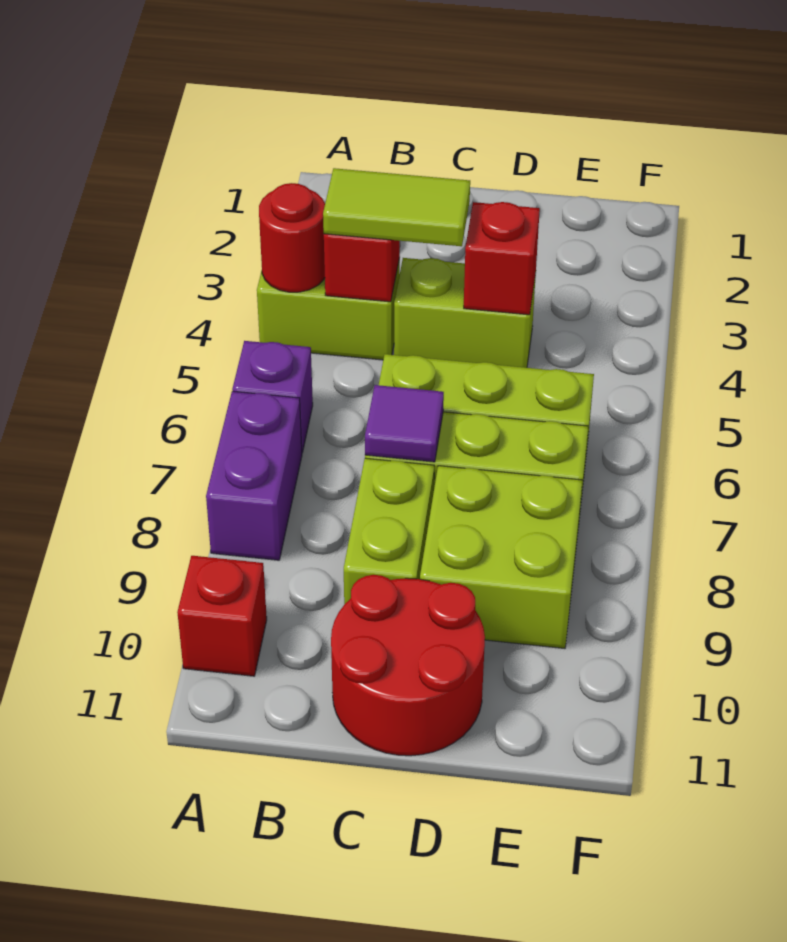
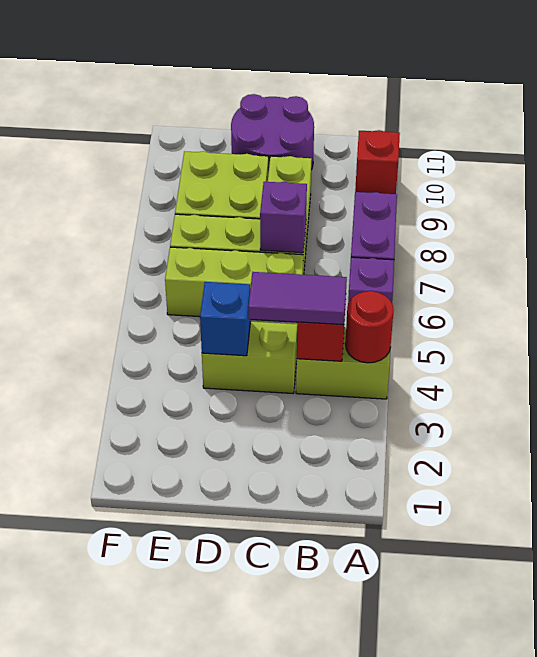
lime 1x2 tile [323,168,470,246] -> purple 1x2 tile [248,272,347,325]
purple 1x1 tile [365,385,444,462] -> purple 1x1 brick [260,182,307,253]
red 2x2 round brick [331,575,485,756] -> purple 2x2 round brick [231,94,314,173]
red 1x1 brick [464,202,540,315] -> blue 1x1 brick [200,282,251,356]

